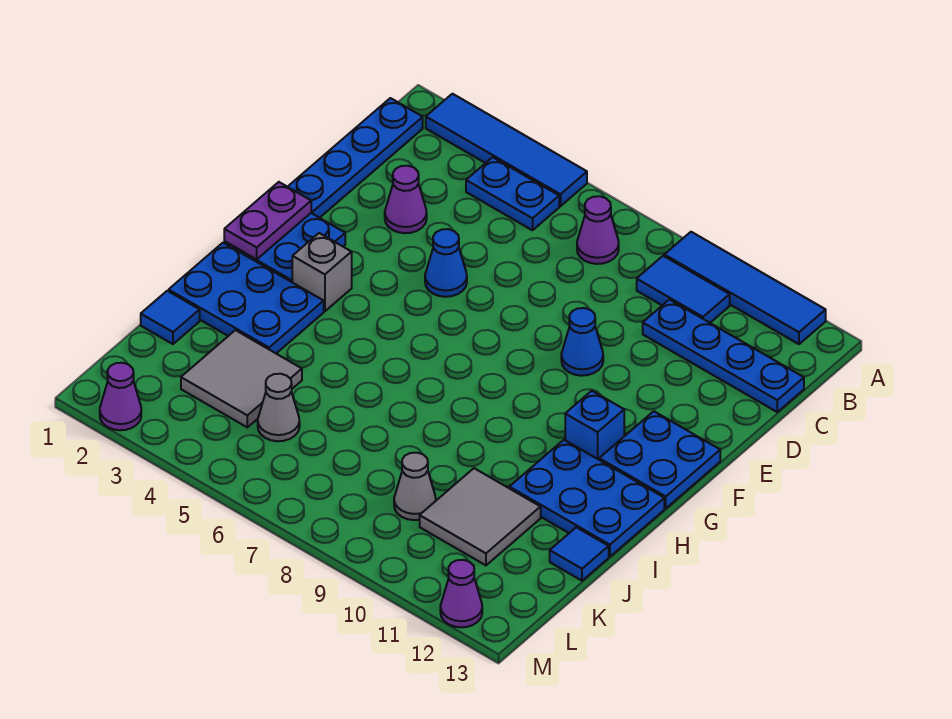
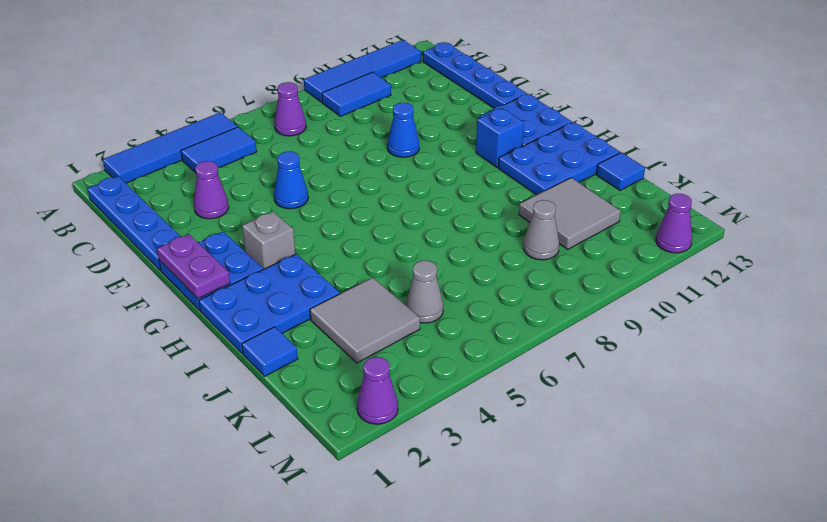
blue 1x2 plate [466,157,559,230] -> blue 1x2 tile [181,127,257,173]
blue 1x4 plate [643,300,804,412] -> blue 1x4 plate turned to [423,42,527,108]

